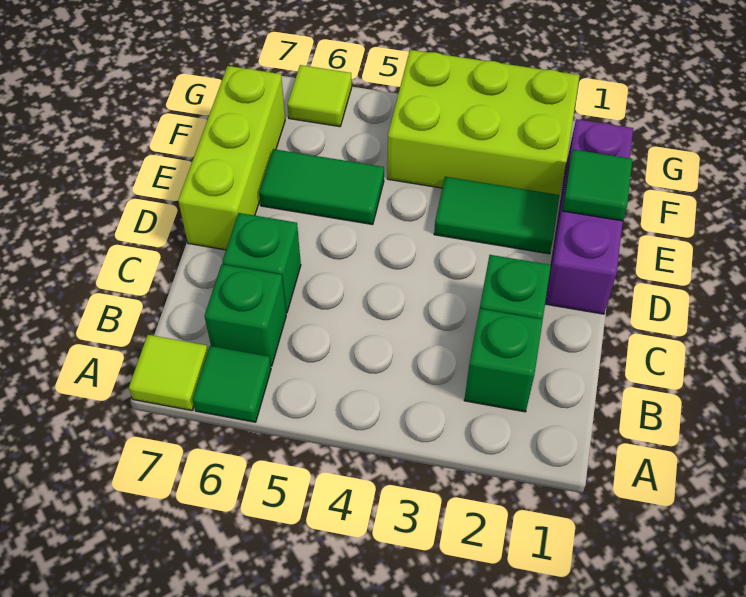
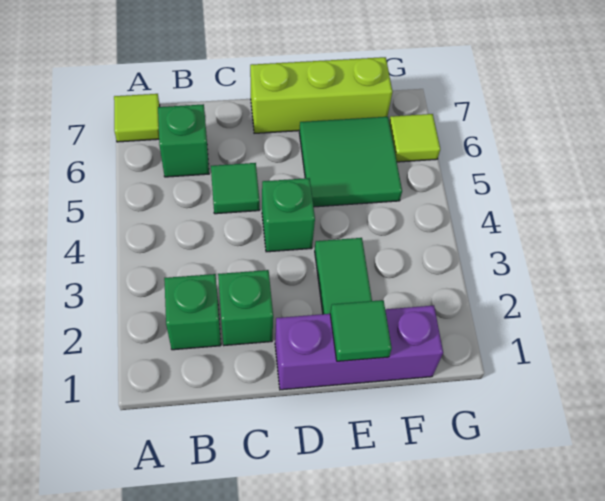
green 1x1 tile [192,346,271,422] -> green 1x1 tile moved to [211,163,260,214]
green 1x1 brick [222,213,301,313] -> green 1x1 brick moved to [262,178,315,252]
green 1x2 tile [259,149,384,225] -> green 2x2 tile [299,117,402,207]
lime 2x3 brick [387,50,580,195] -> none

